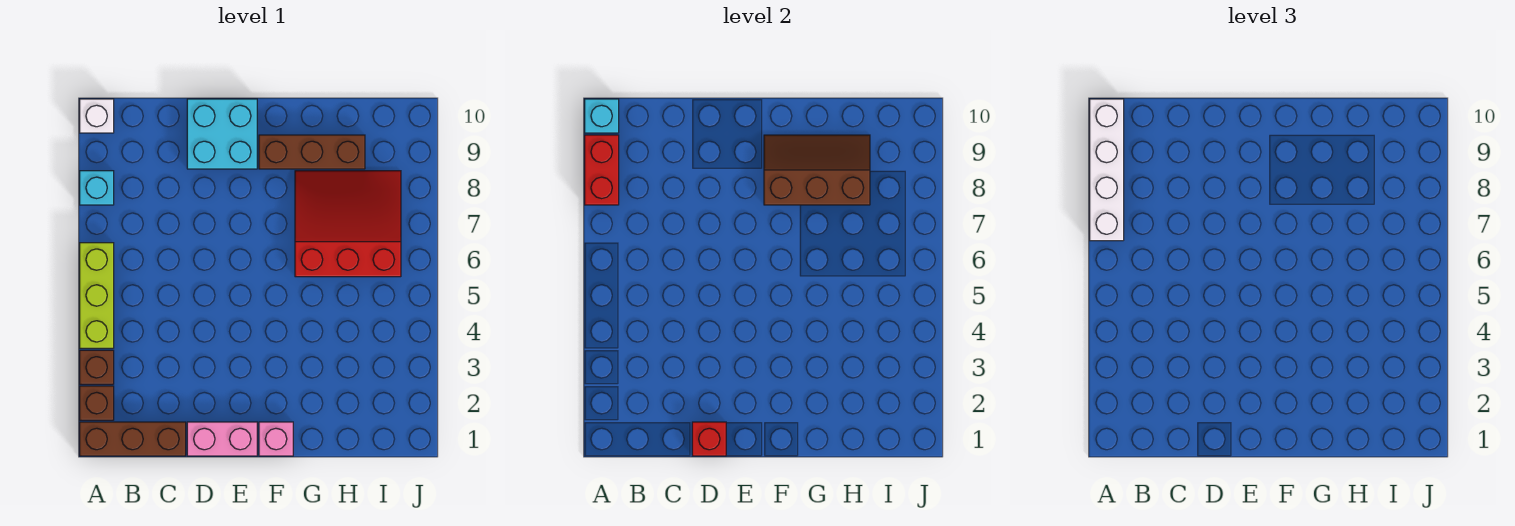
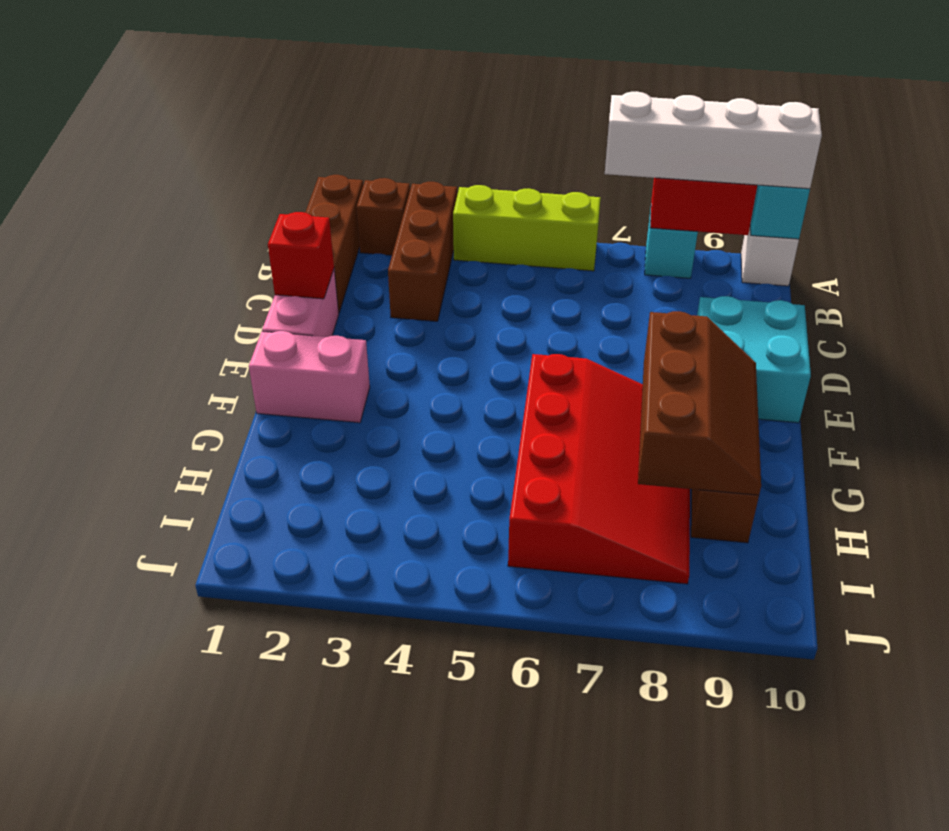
brown 1x1 brick [80,350,114,384] -> brown 1x3 brick [388,182,457,321]
pink 1x1 brick [259,422,293,456] -> pink 1x2 brick [249,331,370,423]
red 3x3 slope [295,171,401,277] -> red 3x4 slope [508,354,690,584]

